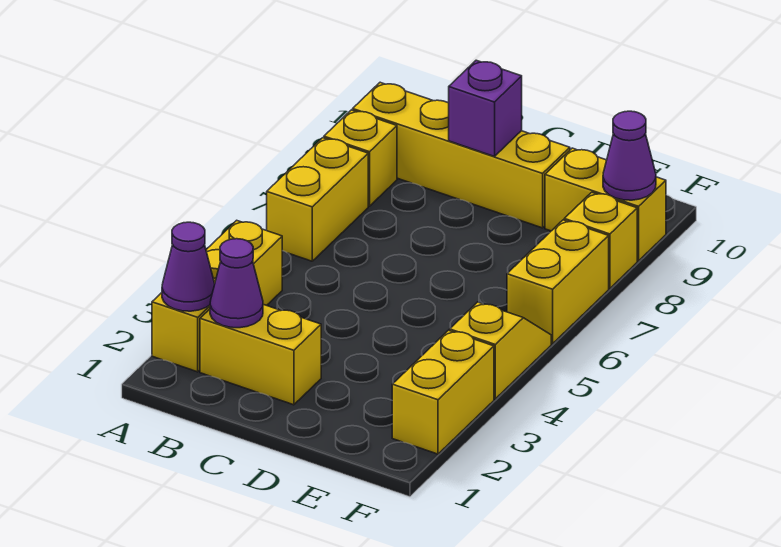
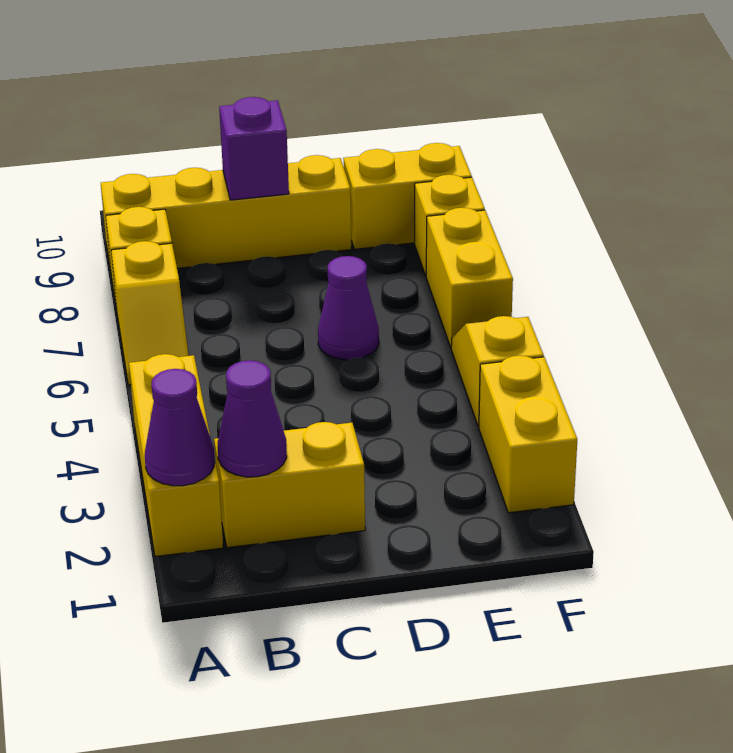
yellow 1x2 brick [267,138,368,261] -> yellow 1x2 slope [111,241,188,385]
purple 1x1 cone [603,111,656,200] -> purple 1x1 cone moved to [318,256,379,360]

